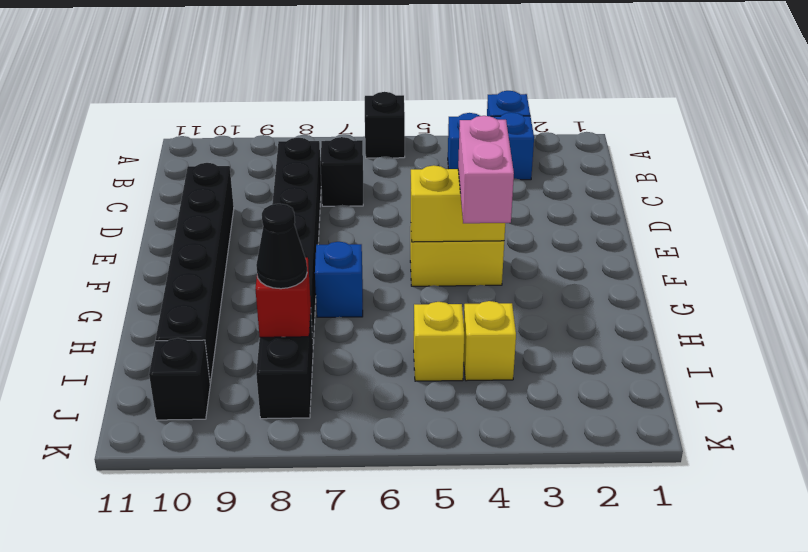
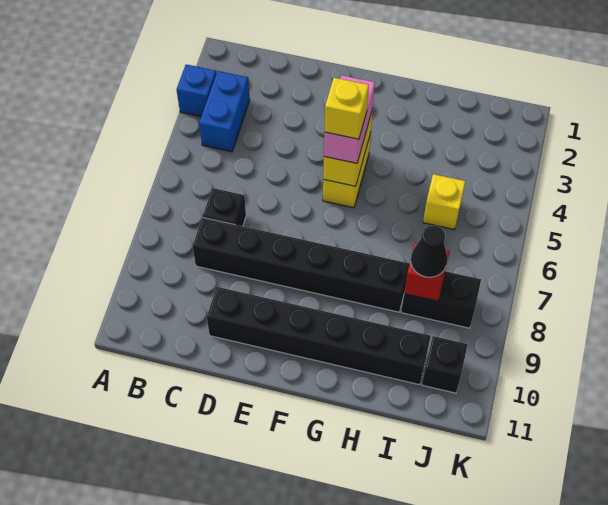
black 1x1 brick [365,92,405,158] -> none
pink 1x2 brick [458,116,514,223] -> pink 1x2 brick turned to [324,75,375,163]
blue 1x1 brick [315,242,363,317] -> none
yellow 1x1 brick [464,301,516,381] -> yellow 1x1 brick moved to [324,78,369,139]

